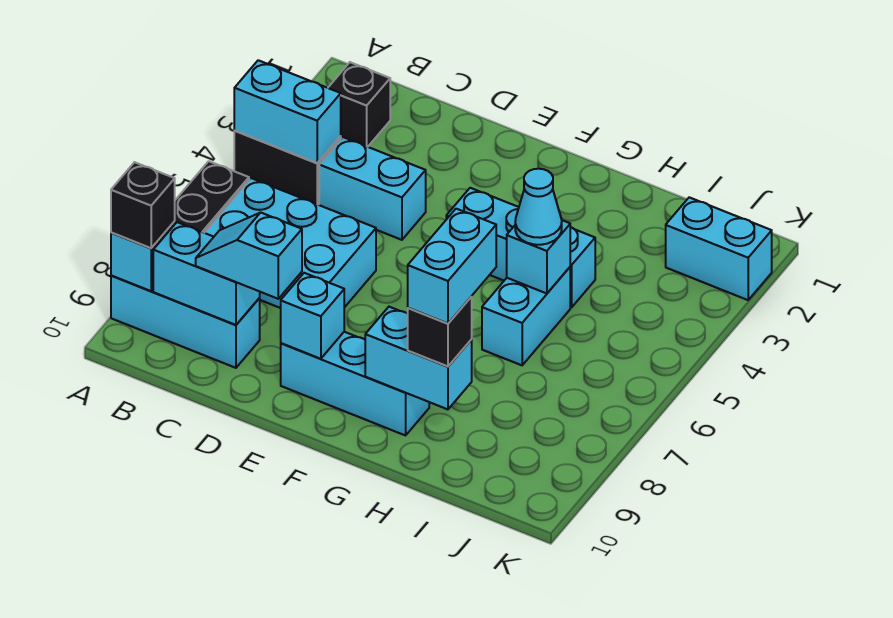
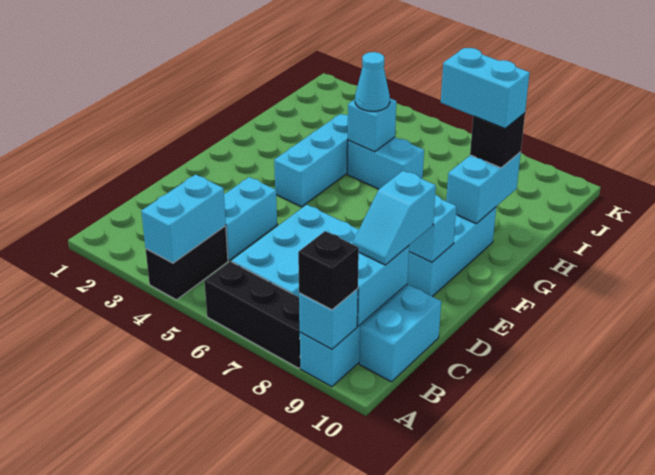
black 1x1 brick [328,62,390,147] -> none
cyan 1x2 brick [666,197,772,300] -> cyan 1x2 brick moved to [359,285,441,382]

